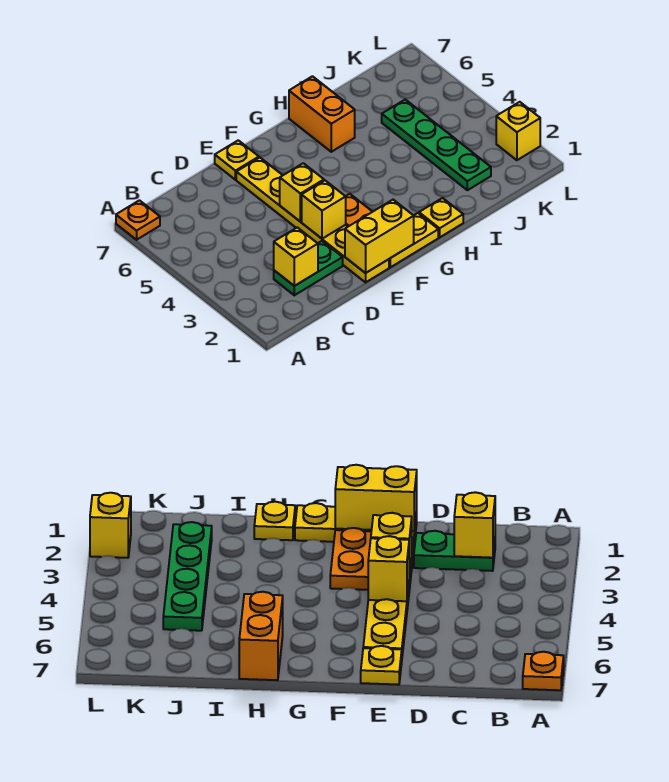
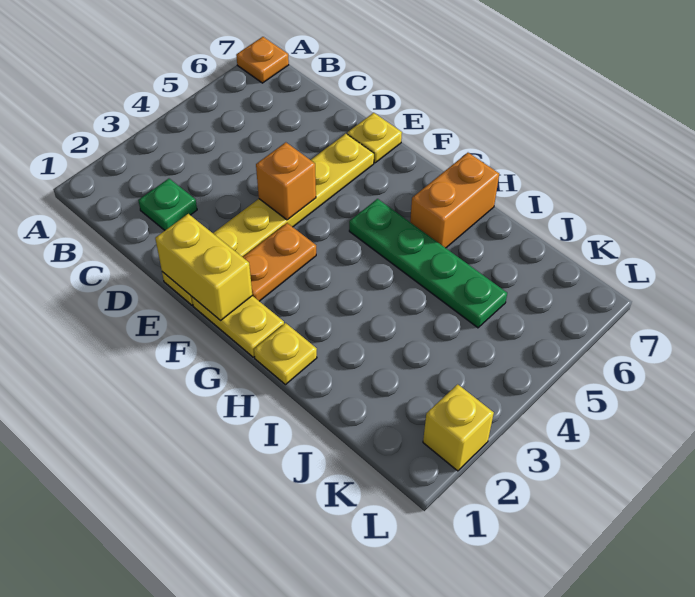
green 1x2 plate [274,241,343,295] -> green 1x1 plate [138,179,197,230]
yellow 1x1 brick [274,227,318,286] -> none
yellow 1x1 brick [302,181,346,239] -> none
yellow 1x1 brick [280,163,324,222] -> orange 1x1 brick [256,142,316,220]
green 1x4 plate [382,100,491,190] -> green 1x4 plate turned to [349,199,507,328]

